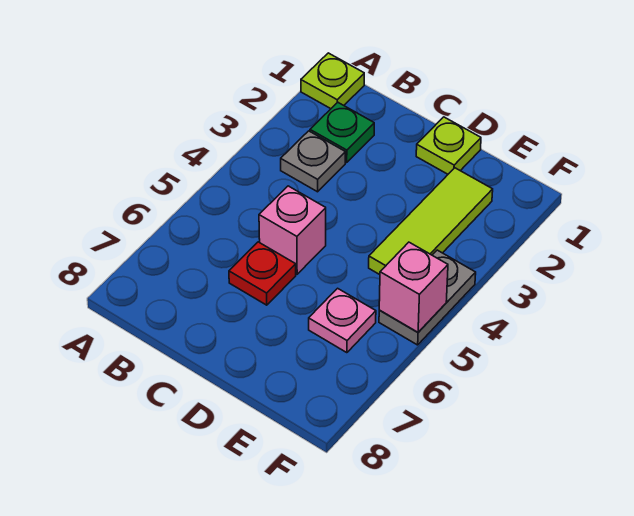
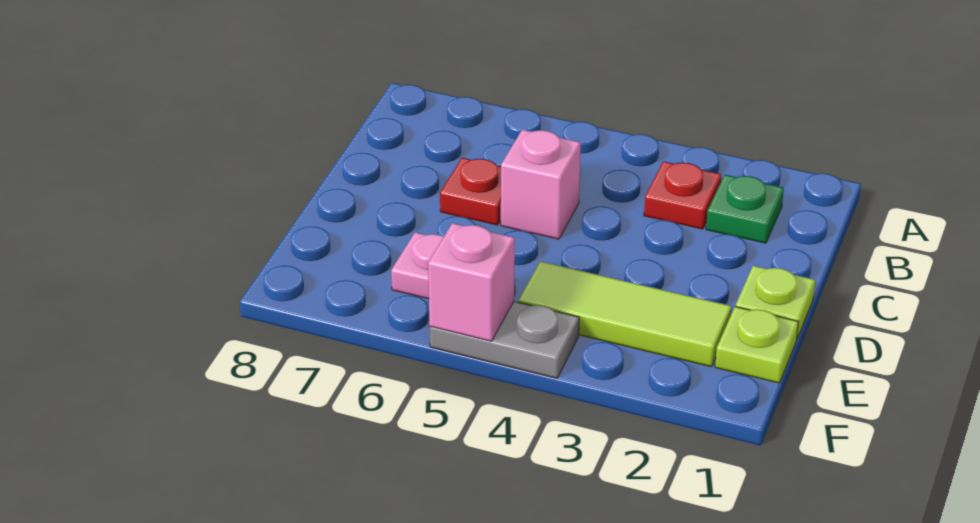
lime 1x1 plate [301,53,364,109] -> lime 1x1 plate moved to [715,307,798,383]
grey 1x1 plate [281,131,345,192] -> red 1x1 plate [644,161,721,229]

